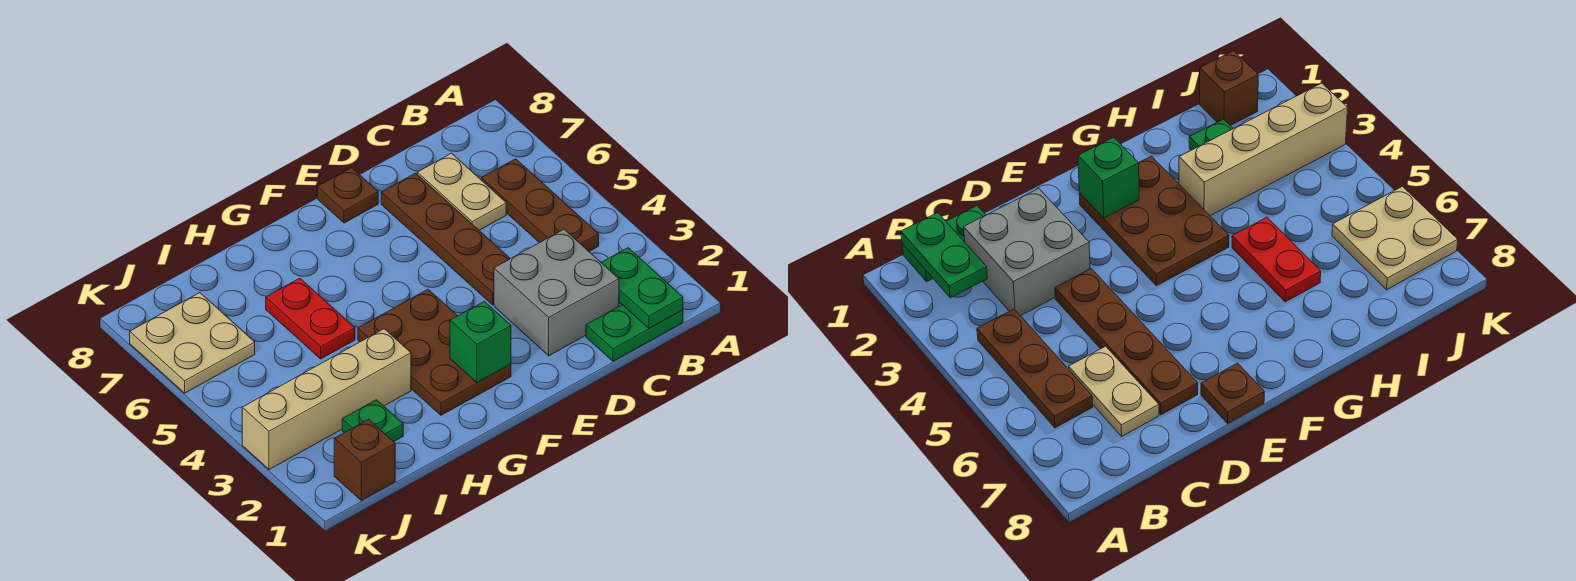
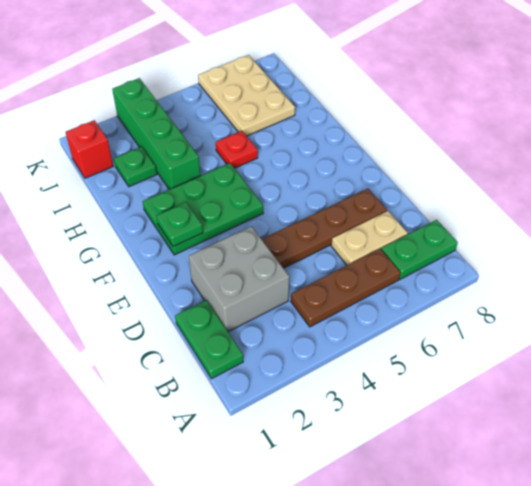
green 1x2 plate [601,248,683,328] -> green 1x2 plate moved to [381,220,458,279]
brown 1x1 plate [317,168,378,223] -> none
brown 2x3 plate [358,289,511,415] -> green 2x3 plate [143,163,263,255]
green 1x1 brick [450,301,511,383] -> green 1x1 plate [157,202,203,247]
tan 1x4 brick [242,329,411,469] -> green 1x4 brick [112,78,200,189]
red 1x2 plate [266,278,355,359] -> red 1x1 plate [216,131,258,168]
brown 1x1 brick [334,419,395,500] -> red 1x1 brick [66,120,113,178]
tan 2x2 plate [130,293,255,393] -> tan 2x3 plate [198,55,295,136]

